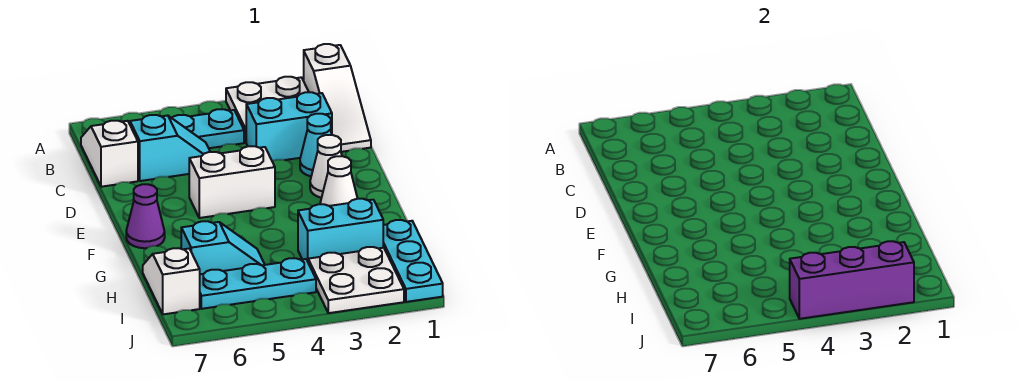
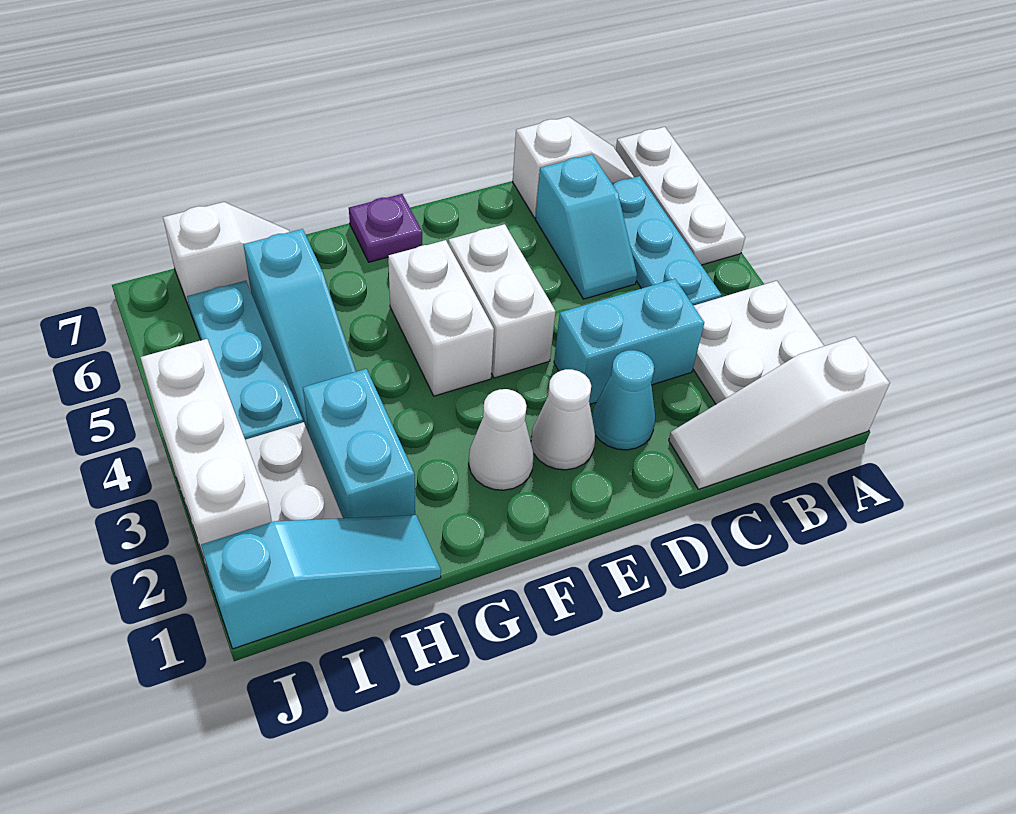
none -> white 1x3 plate [616,127,745,265]
cyan 1x2 brick [246,92,332,161] -> cyan 1x2 brick turned to [554,279,704,404]
none -> white 1x2 brick [388,240,494,396]
purple 1x1 cone [126,184,165,248] -> purple 1x1 plate [349,194,422,262]
cyan 1x3 plate [383,220,443,302] -> cyan 1x3 slope [201,515,441,649]
cyan 1x2 slope [181,221,265,274] -> cyan 1x3 slope [243,229,356,431]
purple 1x3 brick [790,241,914,319] -> white 1x3 brick [140,339,272,567]

